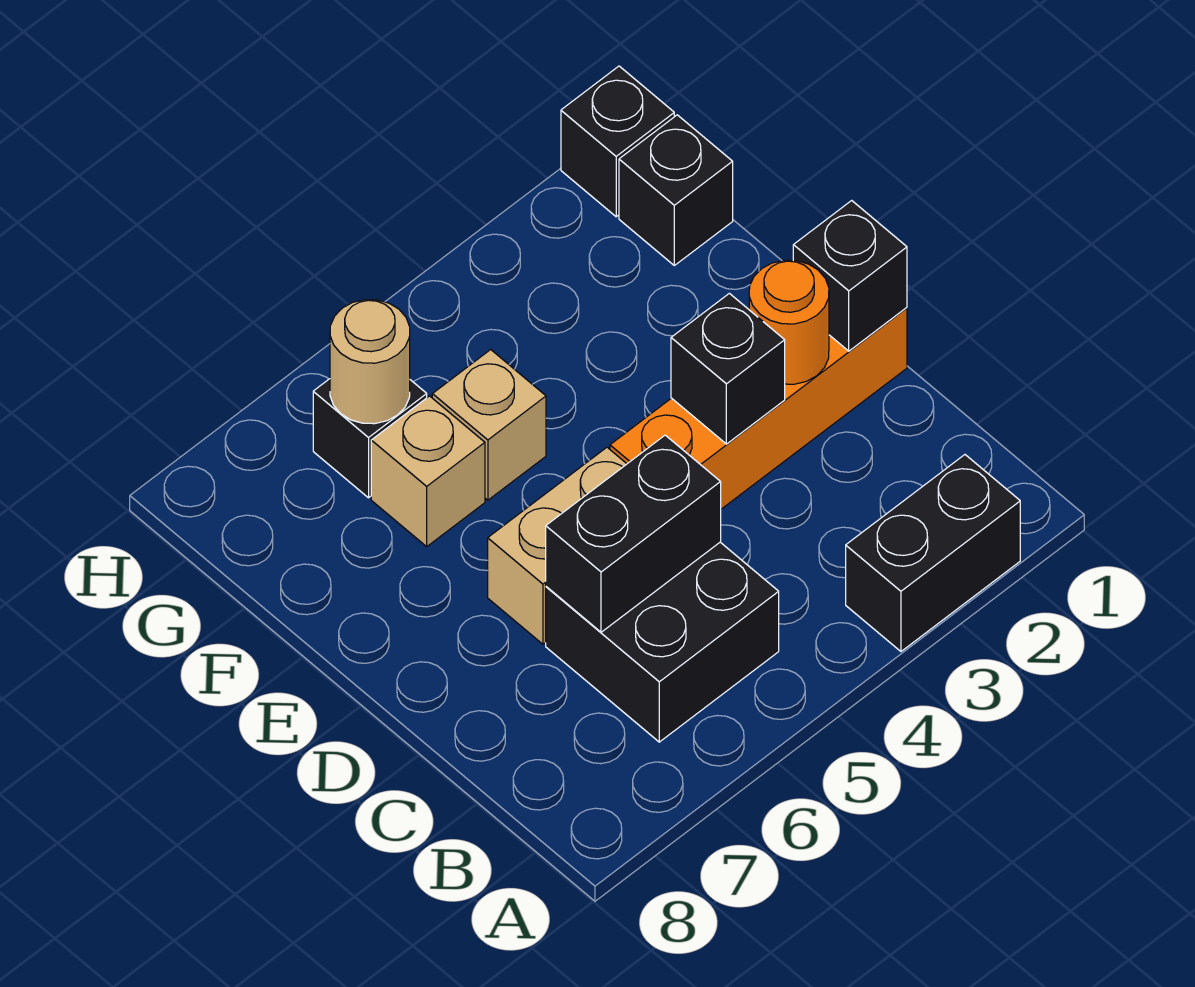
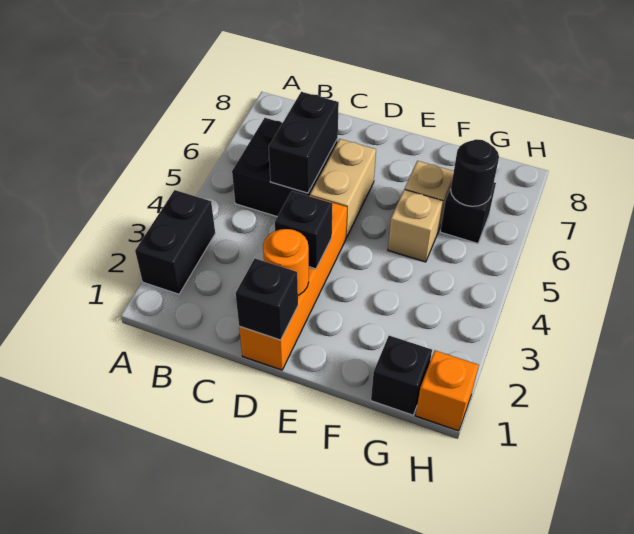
tan 1x1 round brick [330,300,410,424] -> black 1x1 round brick [451,139,499,206]
black 1x1 brick [561,66,674,217] -> orange 1x1 brick [416,351,479,431]

